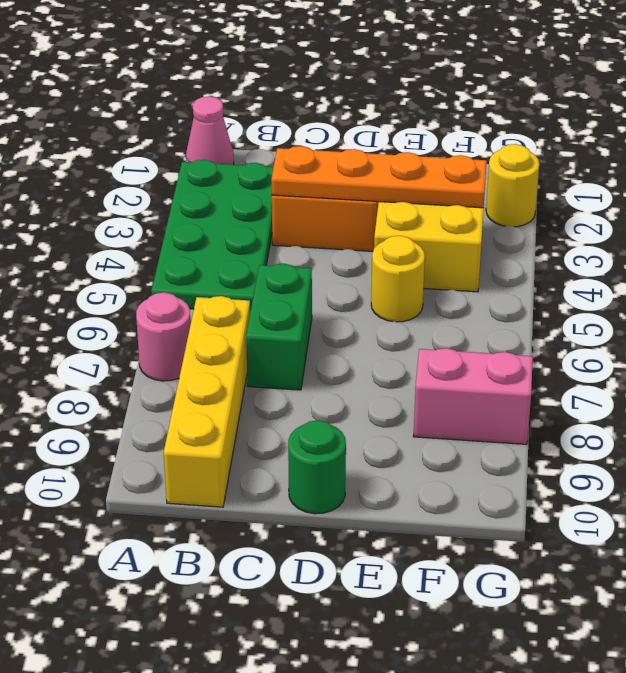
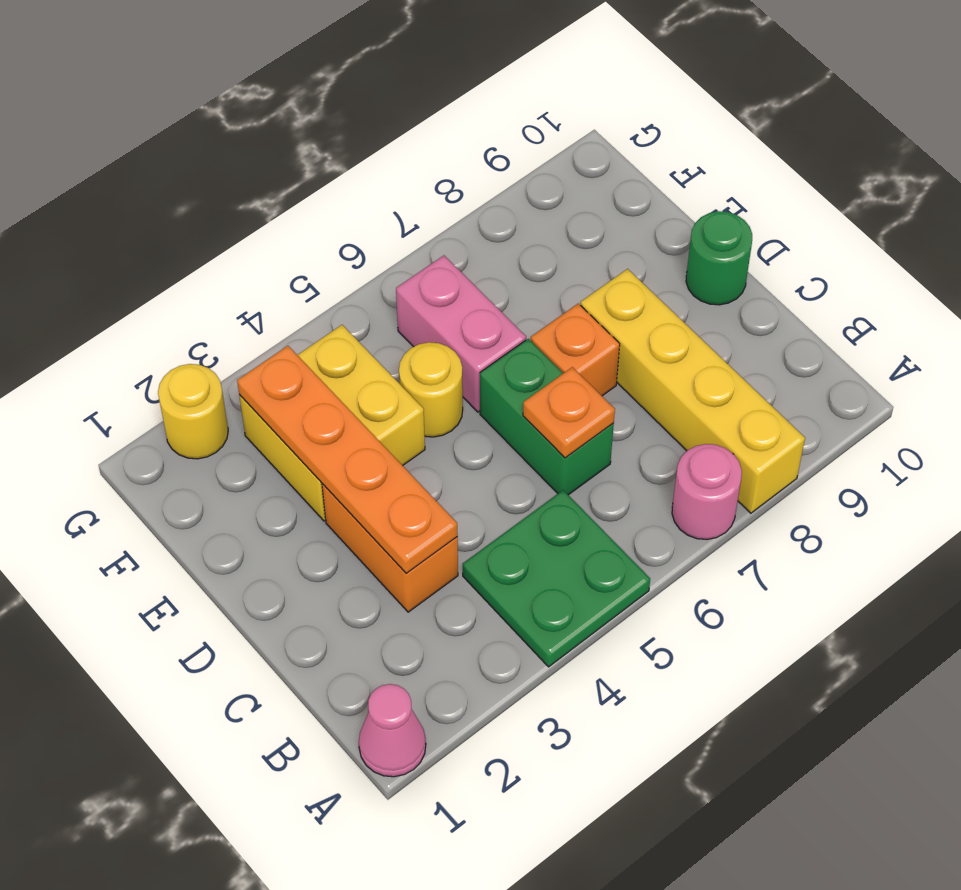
green 2x4 plate [152,160,273,312] -> green 2x2 plate [463,490,650,667]
yellow 1x4 brick [164,296,250,507] -> yellow 1x4 brick turned to [581,269,805,513]
green 1x2 brick [246,264,312,390] -> green 1x2 brick turned to [480,339,614,495]
none -> orange 1x1 plate [523,367,615,458]
none -> orange 1x1 brick [531,304,620,396]
pink 1x2 brick [413,348,533,444] -> pink 1x2 brick moved to [396,256,526,412]

